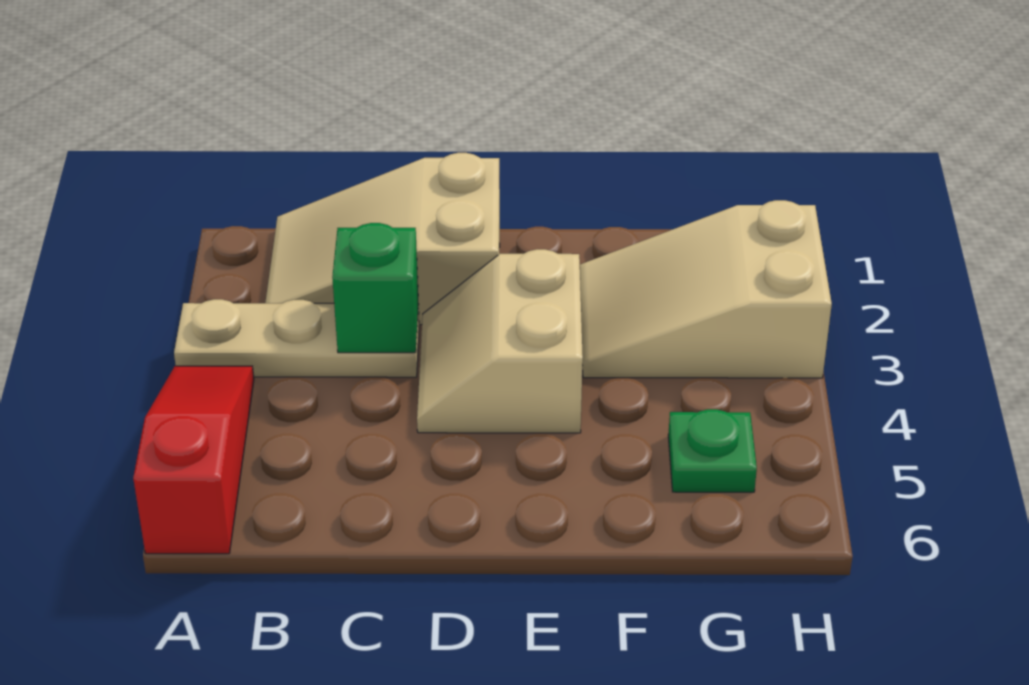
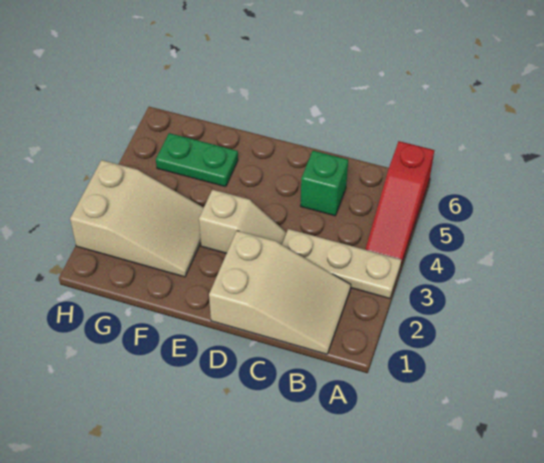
green 1x1 brick [332,223,418,353] -> green 1x1 brick moved to [300,151,348,216]
tan 2x2 slope [417,249,583,433] -> tan 1x2 slope [199,190,286,253]
green 1x1 plate [668,409,757,492] -> green 1x2 plate [156,133,238,187]

